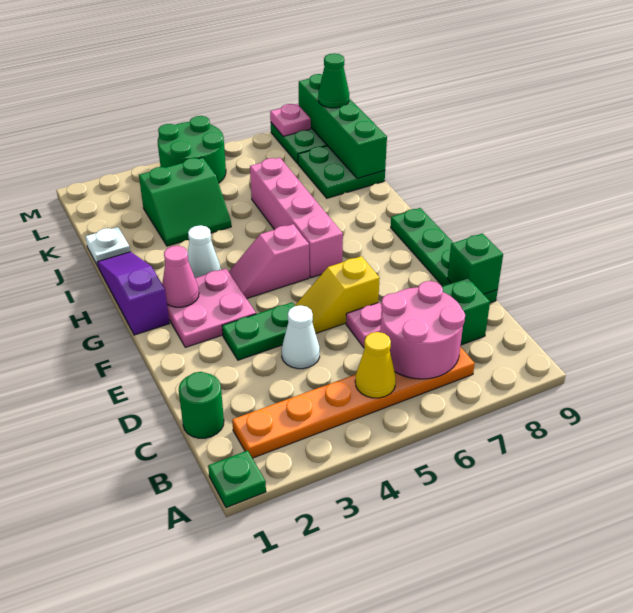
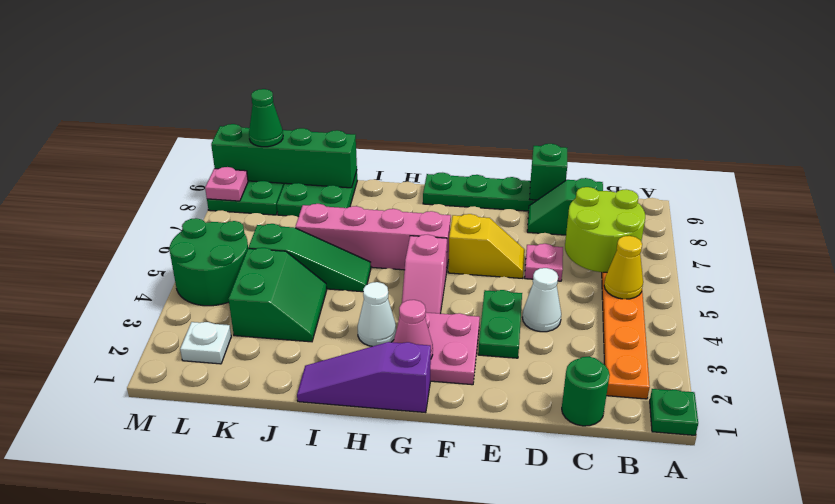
pink 2x2 round brick [380,281,465,379] -> lime 2x2 round brick [565,187,645,272]
yellow 1x2 slope [295,256,380,333] -> yellow 1x2 slope turned to [448,214,525,278]
none -> green 1x3 slope [248,224,371,292]
white 1x1 plate [85,227,130,266] -> white 1x1 plate moved to [180,322,231,364]

